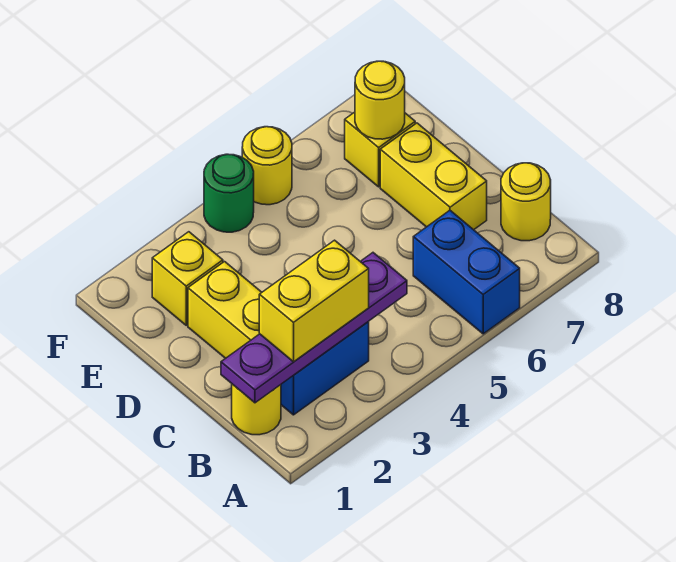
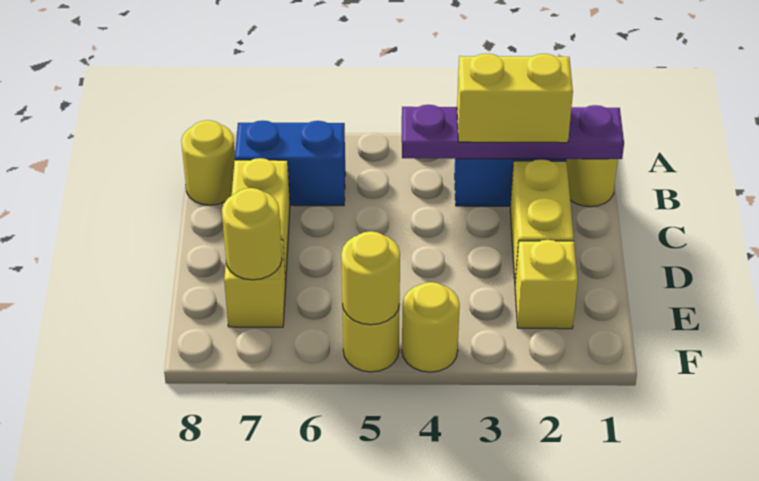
blue 1x2 brick [413,211,520,334] -> blue 1x2 brick turned to [235,121,345,206]
green 1x1 round brick [204,154,254,232] -> yellow 1x1 round brick [402,282,460,372]
none -> yellow 1x1 round brick [341,231,400,325]

